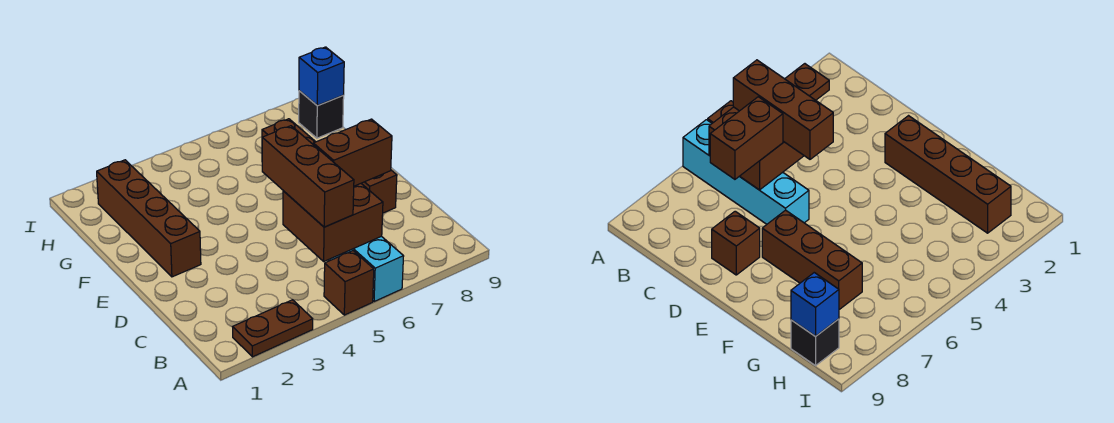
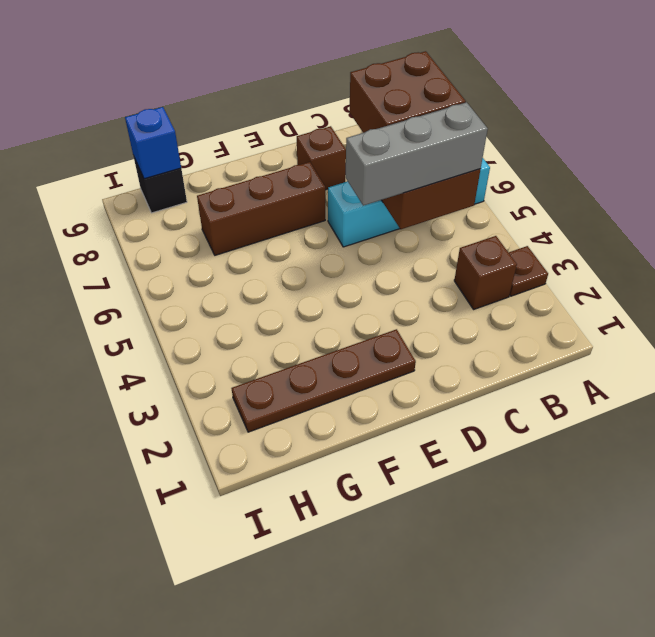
brown 1x2 plate [233,300,313,357] -> brown 1x1 plate [508,246,548,296]
brown 1x1 brick [324,251,374,315] -> brown 1x1 brick moved to [454,236,517,309]
brown 1x3 brick [262,126,354,227] -> grey 1x3 brick [346,102,488,205]
brown 1x2 brick [313,119,392,186] -> brown 2x2 brick [349,51,466,133]
brown 1x4 brick [97,160,201,277] -> brown 1x4 plate [232,329,416,432]

